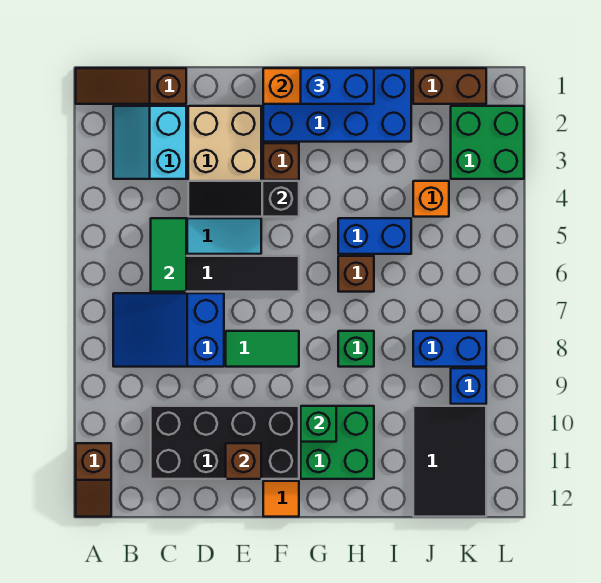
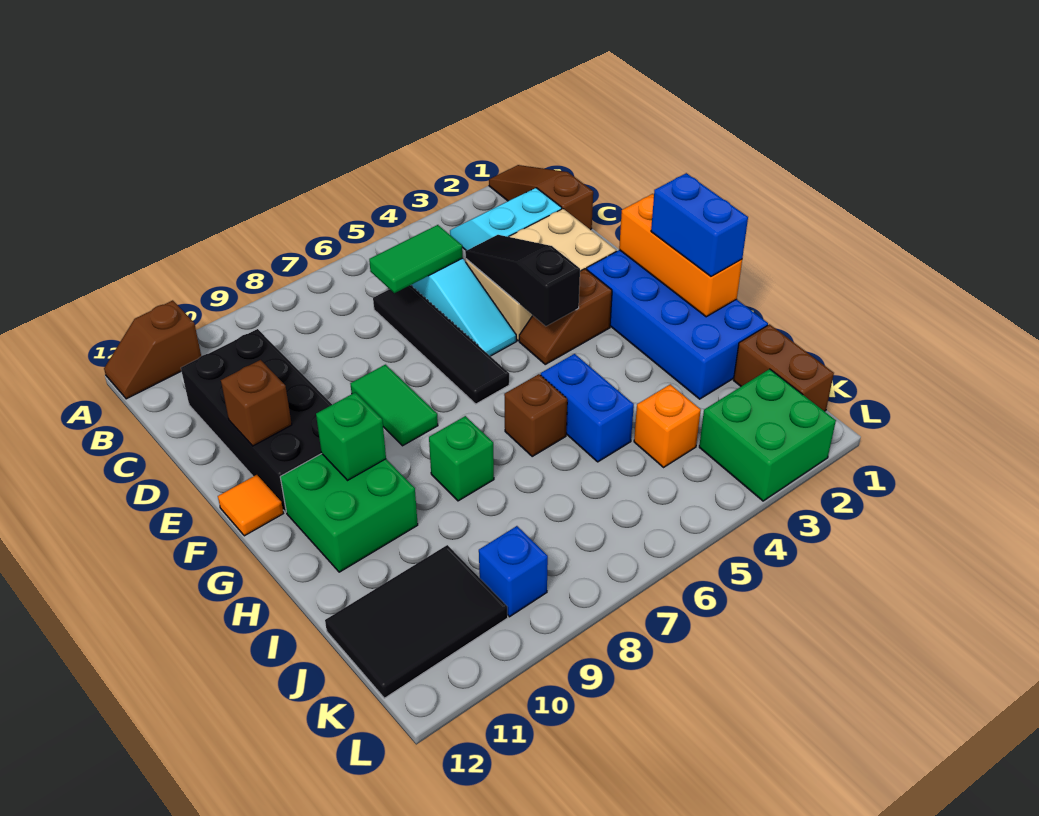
blue 2x3 slope [113,293,224,367] -> none
blue 1x2 brick [413,331,486,367] -> none

